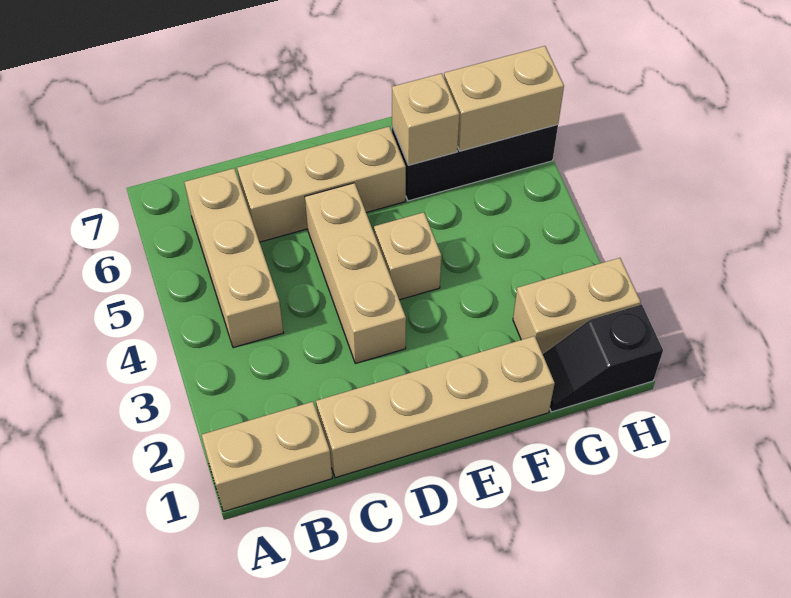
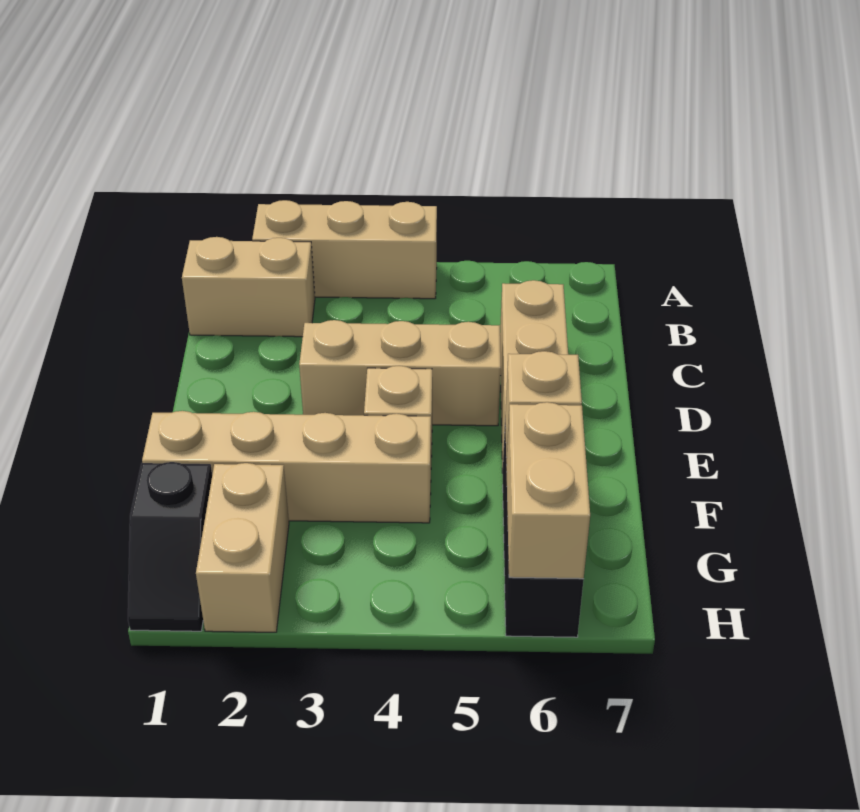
tan 1x2 brick [202,402,332,512] -> tan 1x2 brick turned to [182,237,315,337]
tan 1x3 brick [184,168,283,348] -> tan 1x3 brick moved to [252,200,437,299]
tan 1x4 brick [316,336,555,478] -> tan 1x4 brick turned to [142,411,431,523]
black 1x2 slope [543,304,663,412] -> black 1x2 slope turned to [128,462,212,631]

